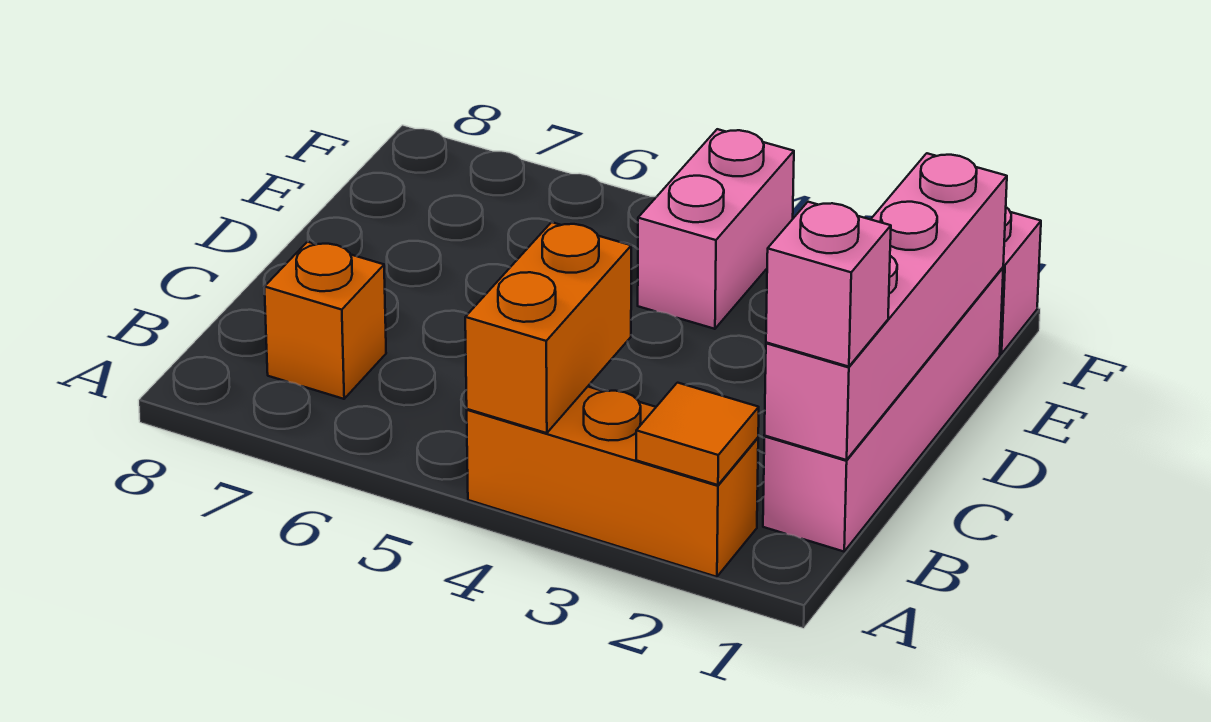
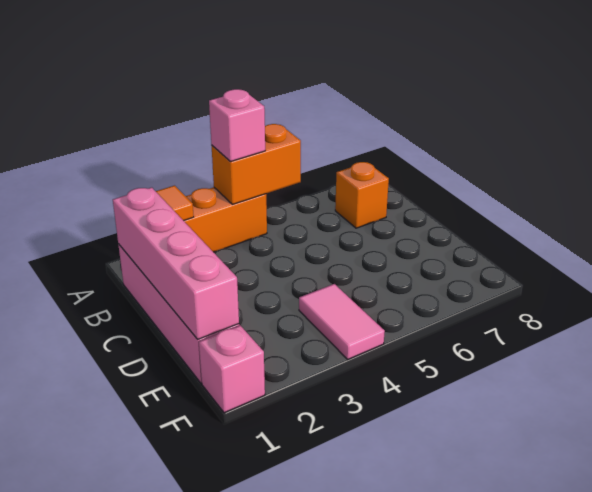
orange 1x2 brick [465,222,631,433] -> orange 1x2 brick turned to [212,124,301,204]
pink 1x1 brick [766,202,891,367] -> pink 1x1 brick moved to [209,89,265,162]
pink 1x2 brick [638,129,794,329] -> pink 1x2 tile [299,284,385,359]

